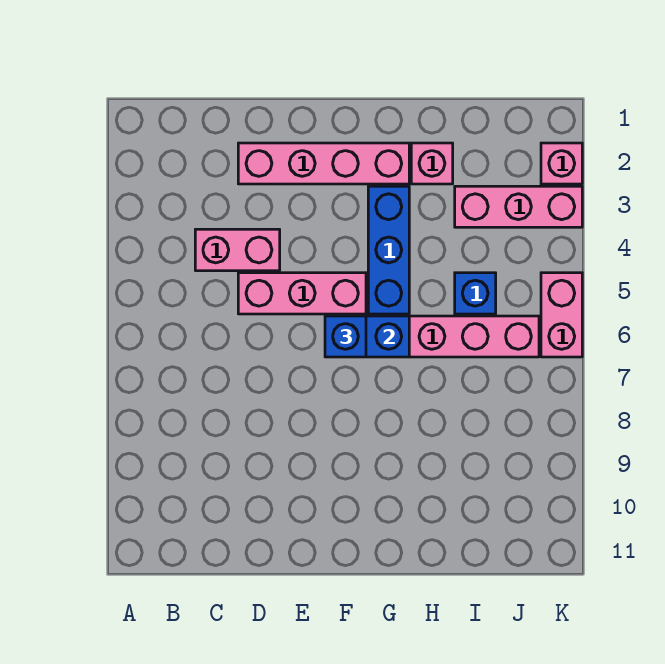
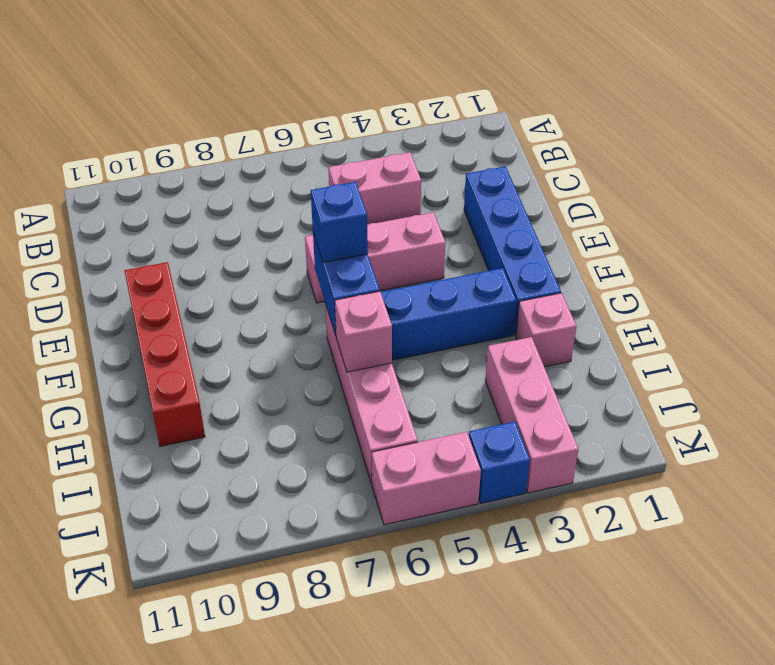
pink 1x2 brick [195,229,280,271] -> pink 1x2 brick turned to [328,152,421,225]
pink 1x4 brick [238,143,409,184] -> blue 1x4 brick [464,166,561,335]
pink 1x3 brick [238,273,366,314] -> pink 1x3 brick turned to [305,212,445,303]
none -> red 1x4 brick [124,262,205,446]
blue 1x1 brick [455,273,496,314] -> blue 1x1 brick moved to [469,422,530,503]
pink 1x1 brick [541,143,582,184] -> pink 1x1 brick moved to [335,291,392,372]

